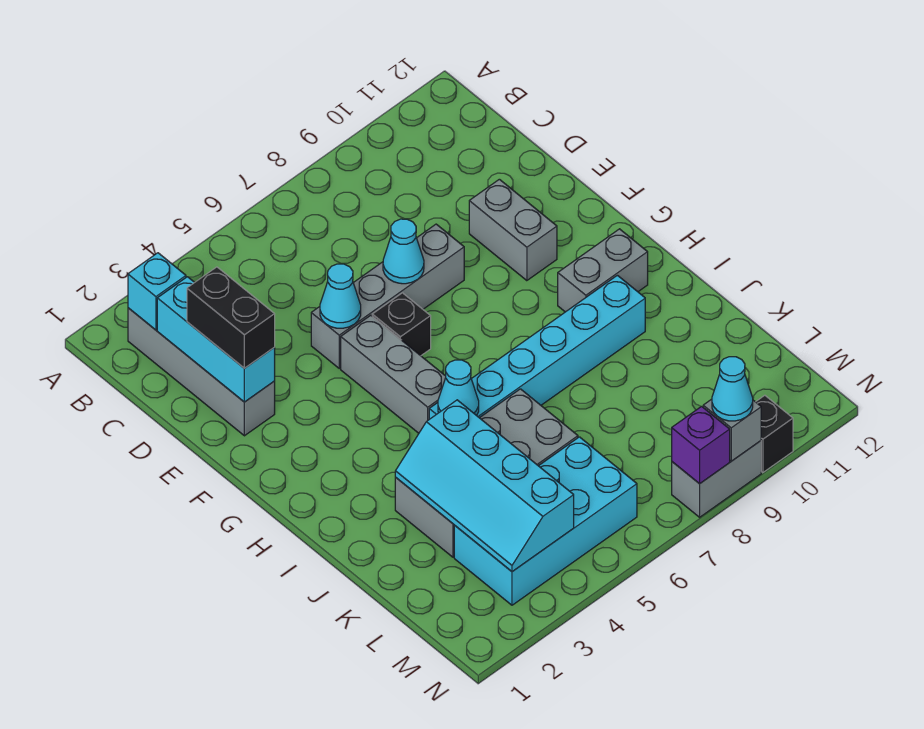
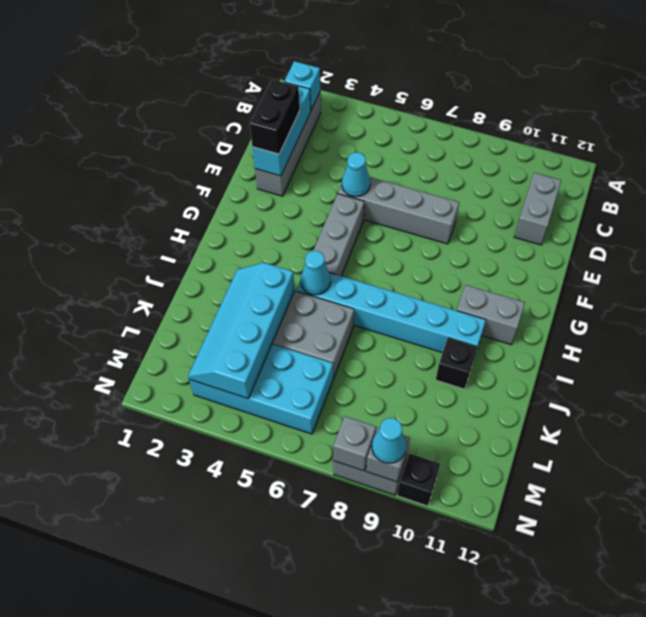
cyan 1x1 cone [383,219,424,284] -> none
grey 1x2 brick [469,179,557,281] -> grey 1x2 brick moved to [514,173,561,245]
black 1x1 brick [372,293,431,356] -> black 1x1 brick moved to [436,338,477,389]
purple 1x1 brick [672,406,730,484] -> grey 1x1 brick [333,416,376,471]

